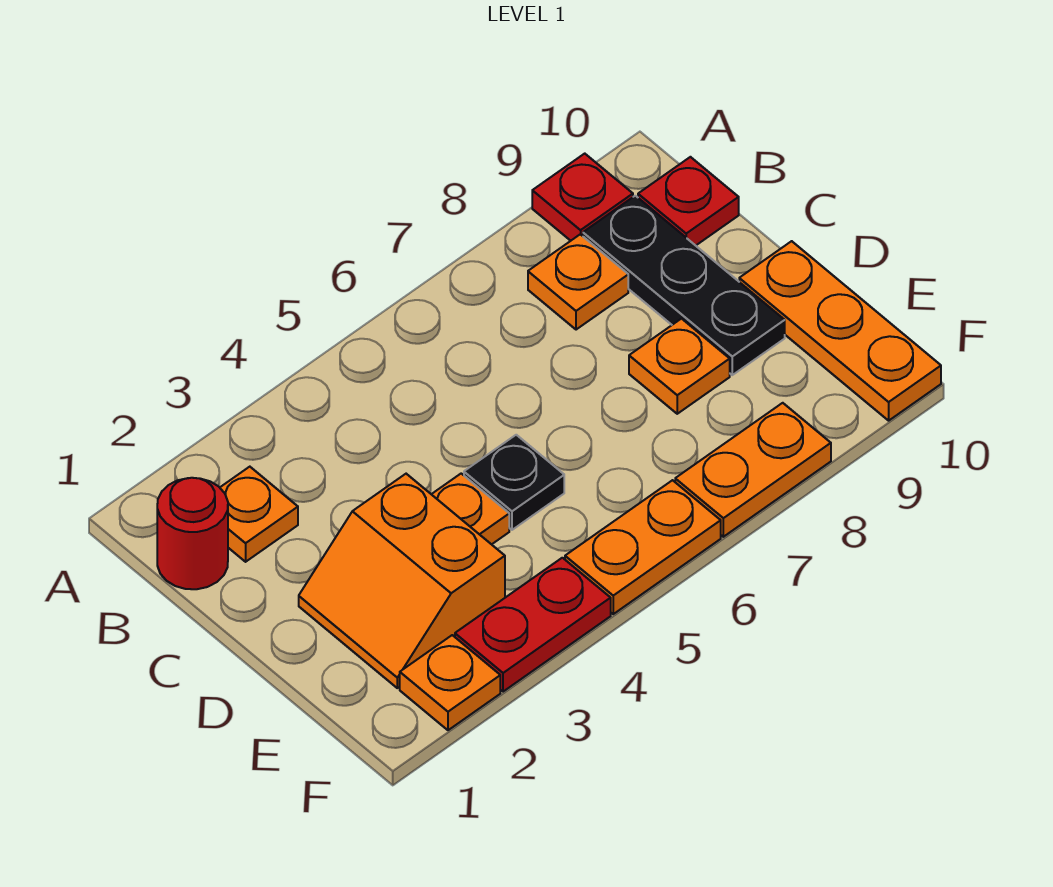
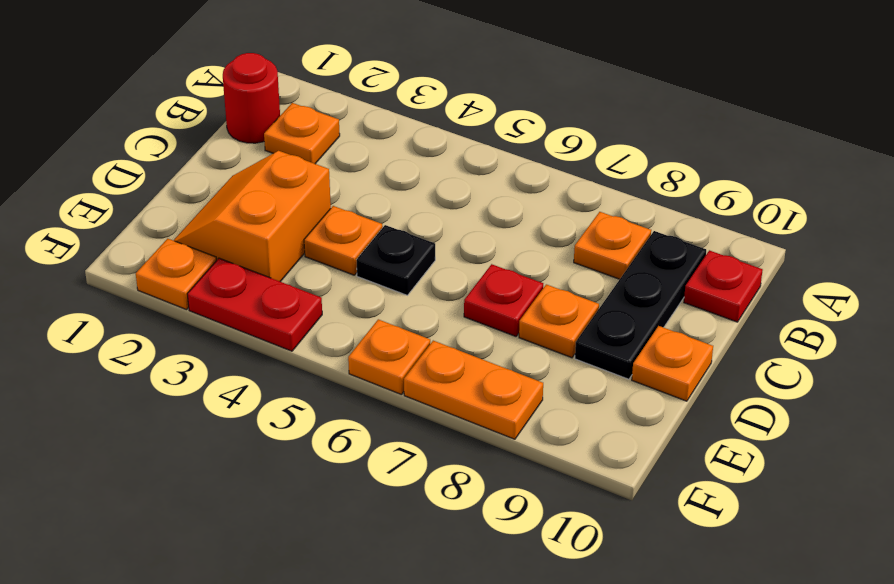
red 1x1 plate [532,154,633,241] -> red 1x1 plate moved to [464,264,543,336]
orange 1x3 plate [739,241,941,421] -> orange 1x1 plate [632,326,713,401]
orange 1x2 plate [565,480,721,614] -> orange 1x1 plate [348,319,430,395]

